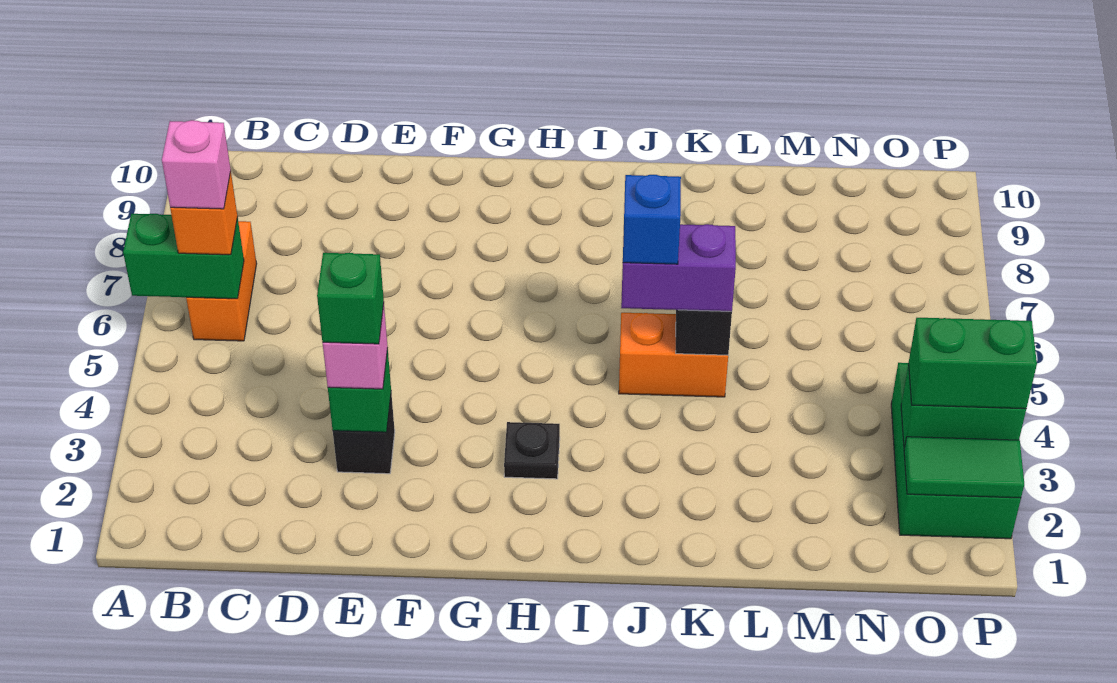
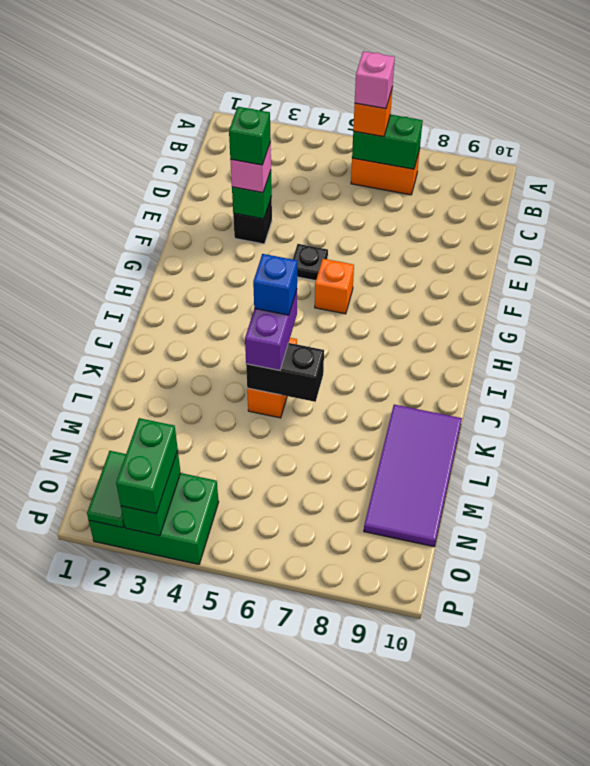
green 1x2 brick [123,214,244,299] -> green 1x2 brick turned to [352,114,423,169]
none -> orange 1x1 brick [315,259,354,314]
black 1x1 plate [504,422,560,479] -> black 1x1 plate moved to [293,244,328,281]
none -> purple 2x4 tile [364,405,462,547]

